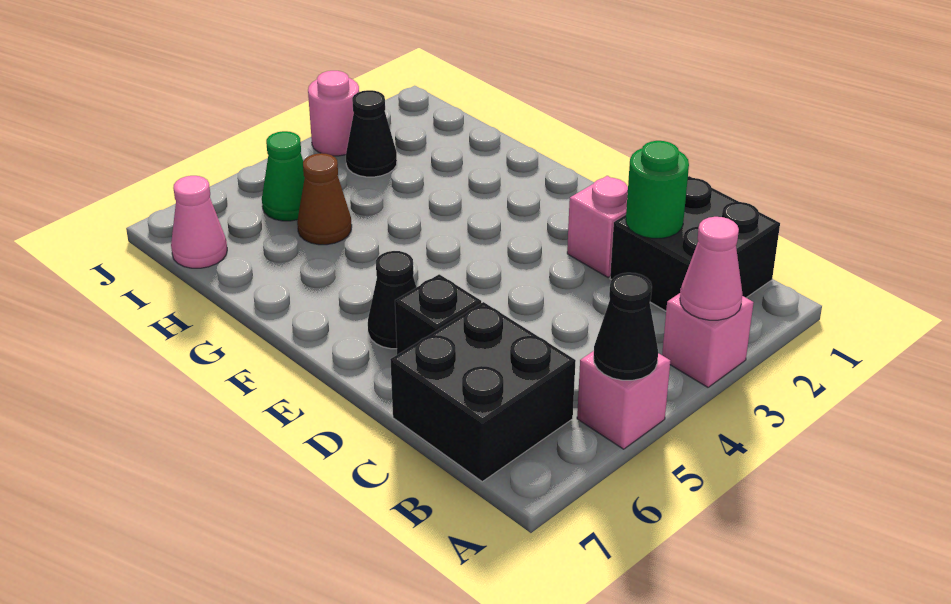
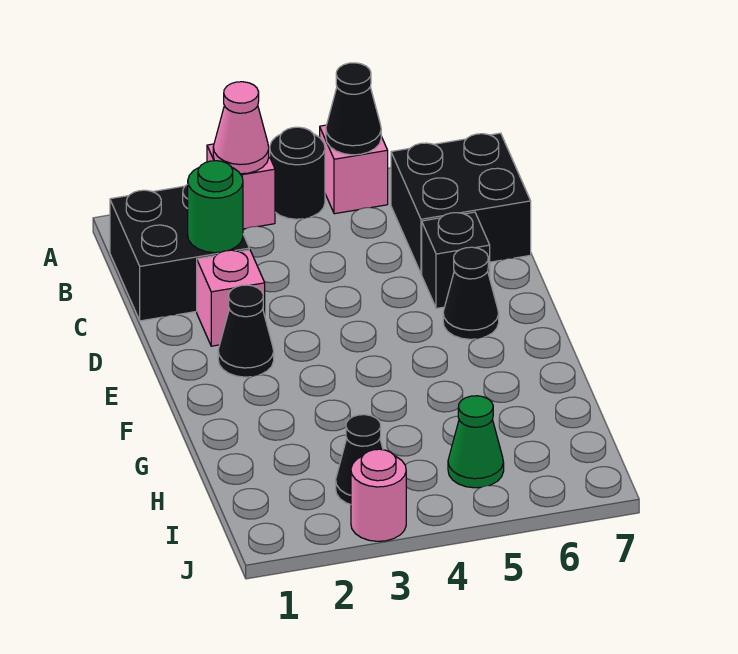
none -> black 1x1 round brick [270,127,325,219]
none -> black 1x1 cone [218,285,274,377]
brown 1x1 cone [297,153,352,245] -> none
pink 1x1 cone [171,176,227,268] -> none

